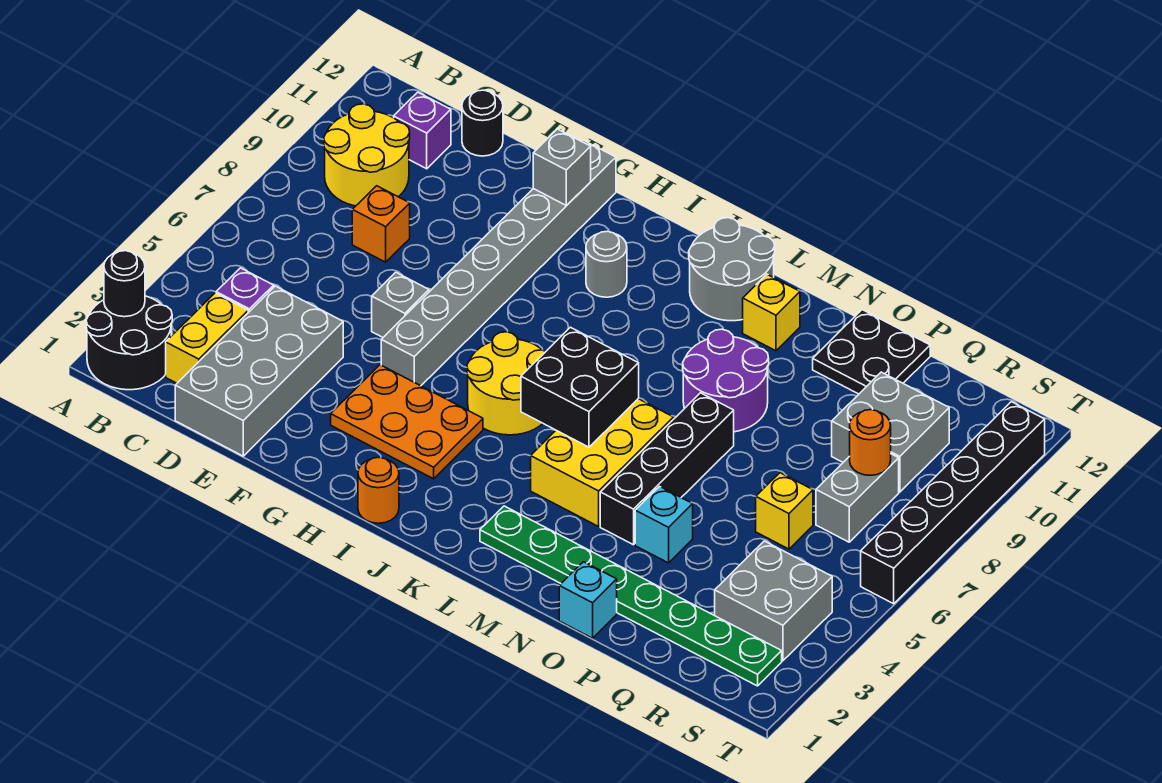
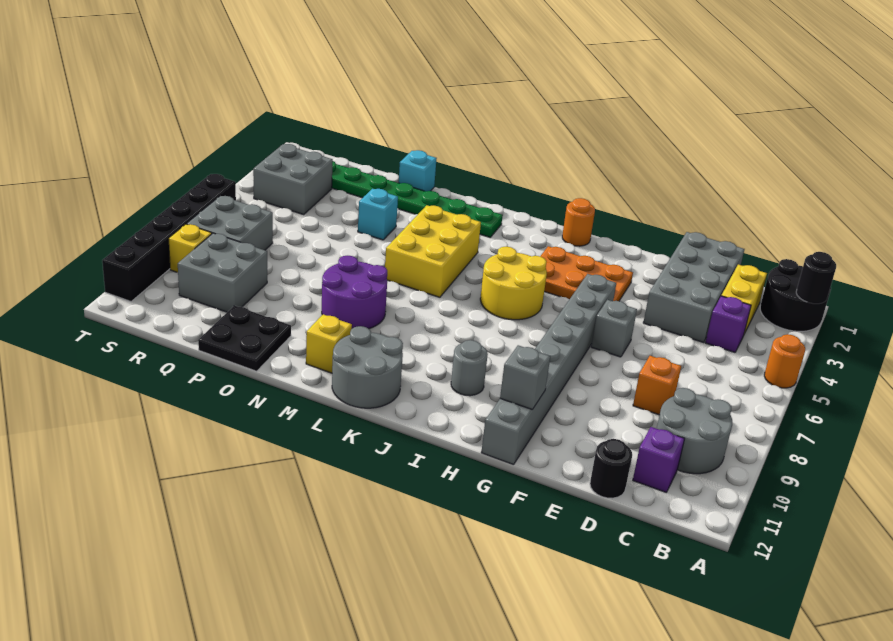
yellow 2x2 round brick [324,104,410,206] -> grey 2x2 round brick [657,388,732,474]
black 2x2 brick [521,327,639,447] -> none
black 1x4 brick [600,393,734,545] -> none
yellow 1x1 brick [756,473,813,549] -> yellow 1x1 brick moved to [168,224,212,273]
grey 1x2 brick [816,454,899,542] -> grey 2x2 brick [187,196,273,250]
orange 1x1 round brick [850,410,891,475] -> orange 1x1 round brick moved to [764,334,805,388]

